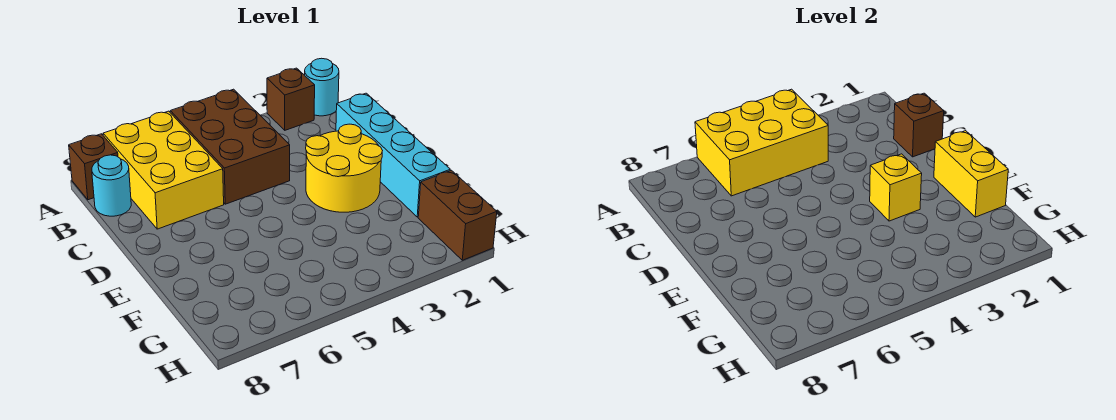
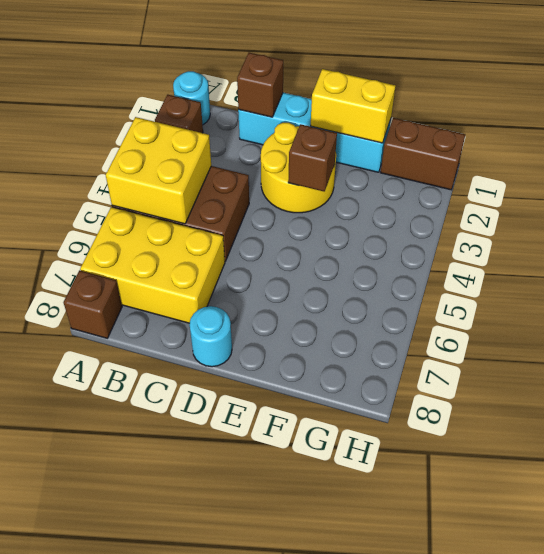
yellow 2x3 brick [695,89,828,196] -> yellow 2x2 brick [106,117,211,224]
cyan 1x1 round brick [92,155,131,216] -> cyan 1x1 round brick moved to [189,306,232,367]
yellow 1x1 brick [870,154,922,221] -> brown 1x1 brick [288,124,337,191]

